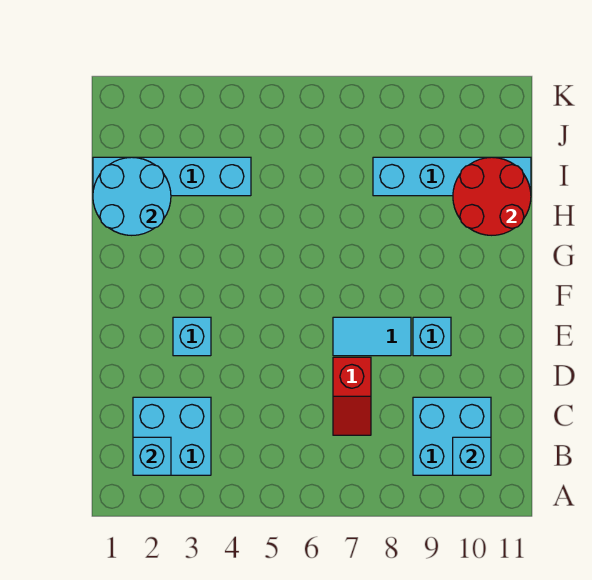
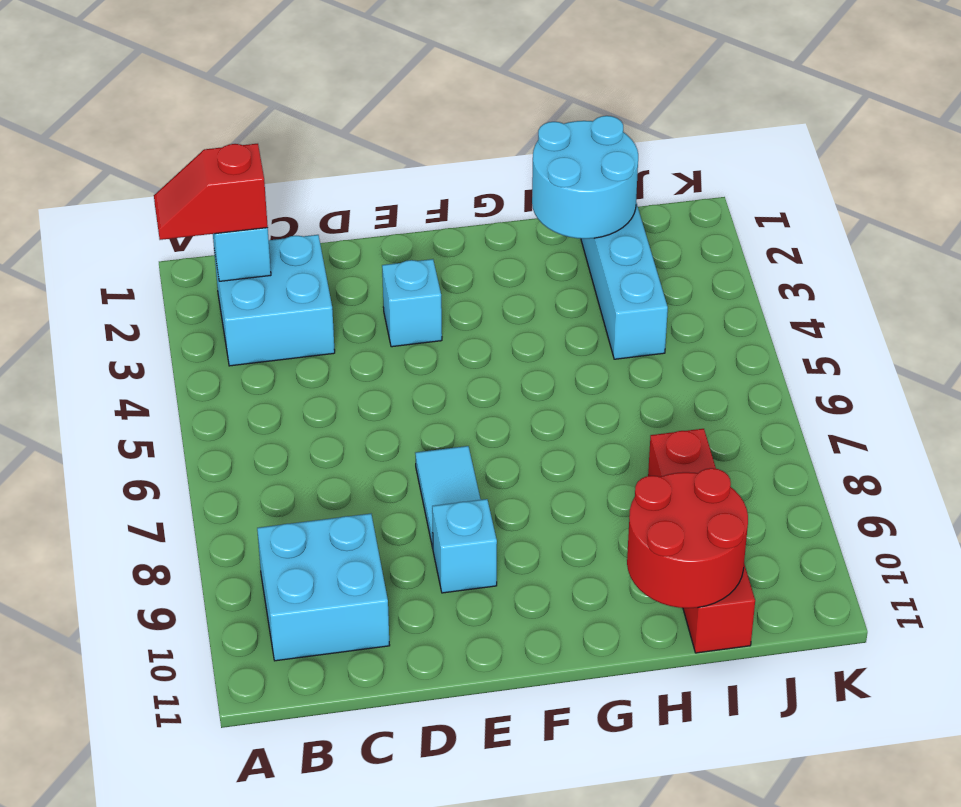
cyan 1x1 brick [453,437,491,475] -> none
red 1x2 slope [333,357,371,435] -> red 1x2 slope moved to [154,144,268,240]
cyan 1x4 brick [373,157,531,196] -> red 1x4 brick [648,429,755,653]

